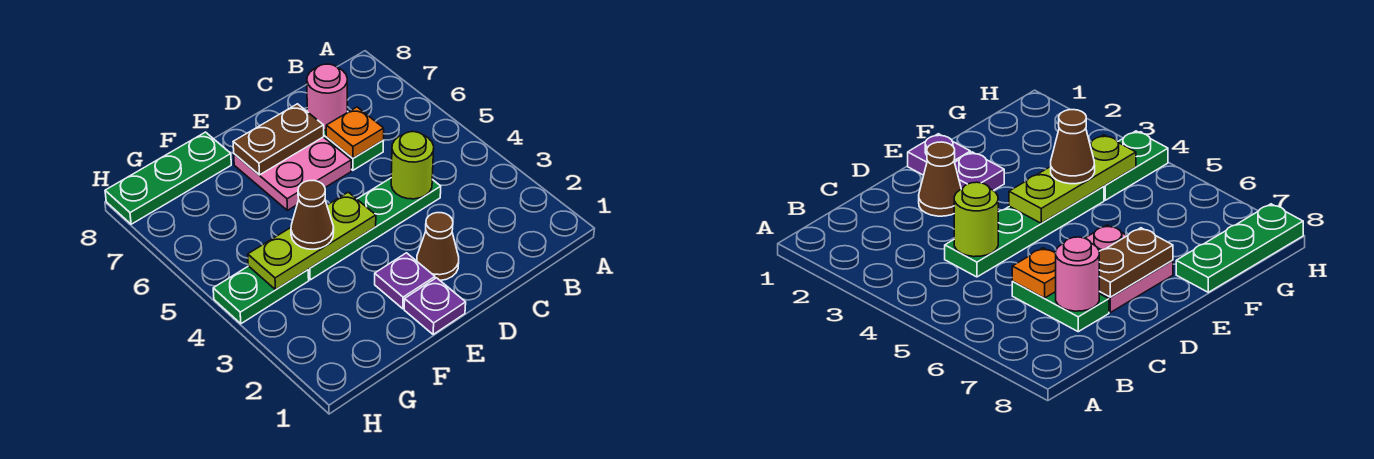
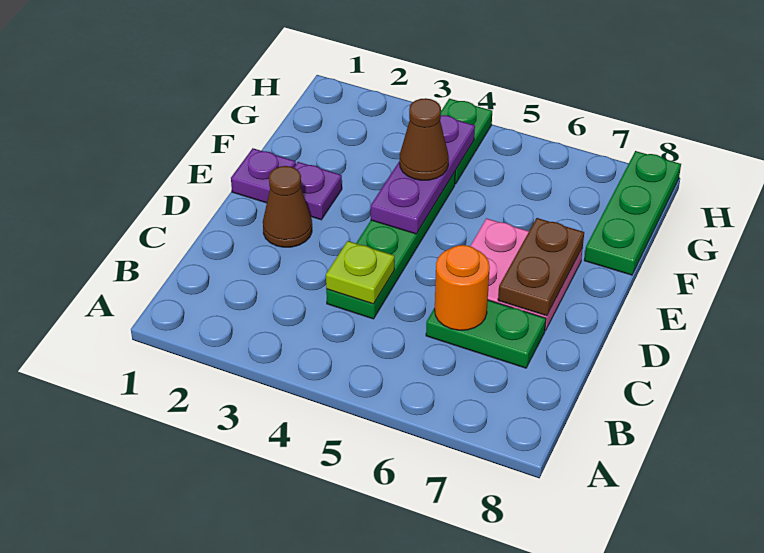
lime 1x1 round brick [391,132,434,199] -> lime 1x1 plate [326,241,394,304]
orange 1x1 plate [326,107,384,158] -> orange 1x1 round brick [435,245,490,330]
pink 1x1 round brick [307,64,347,130] -> none
lime 1x3 plate [248,192,376,290] -> purple 1x3 plate [371,115,475,234]

